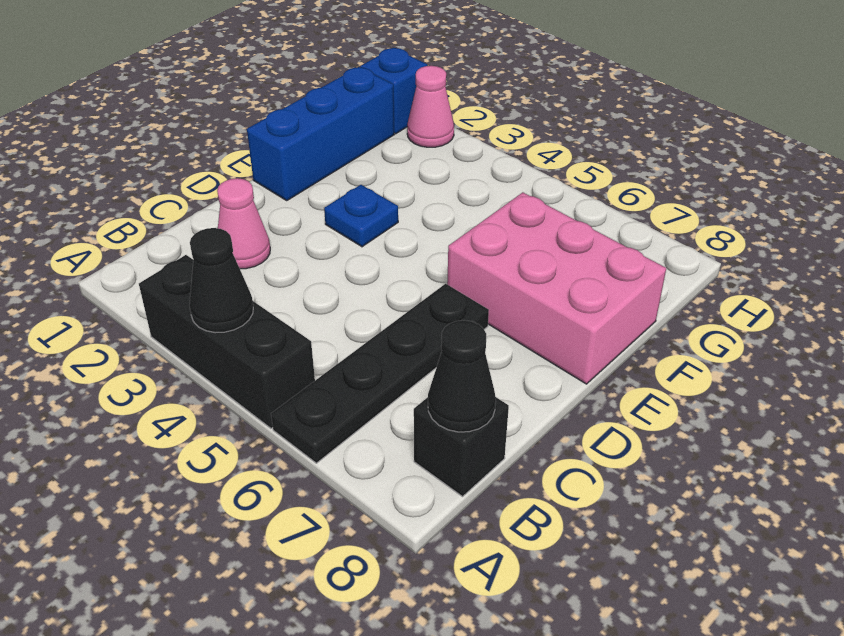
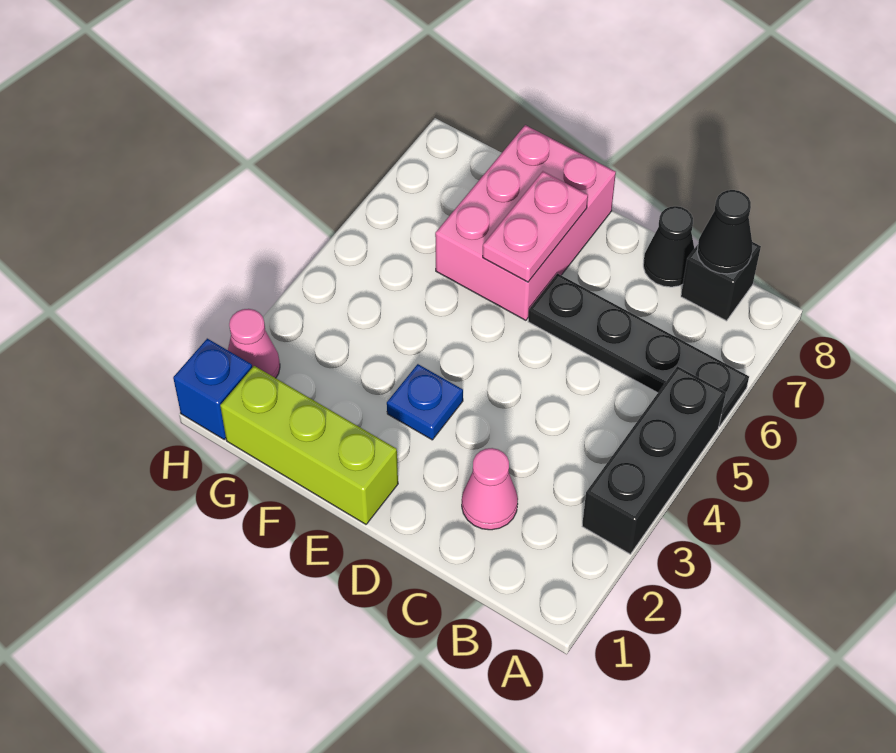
black 1x1 cone [189,228,253,333] -> black 1x1 cone moved to [643,206,694,287]
blue 1x3 brick [247,67,394,200] -> lime 1x3 brick [220,366,398,524]
none -> pink 1x2 plate [483,171,588,282]

